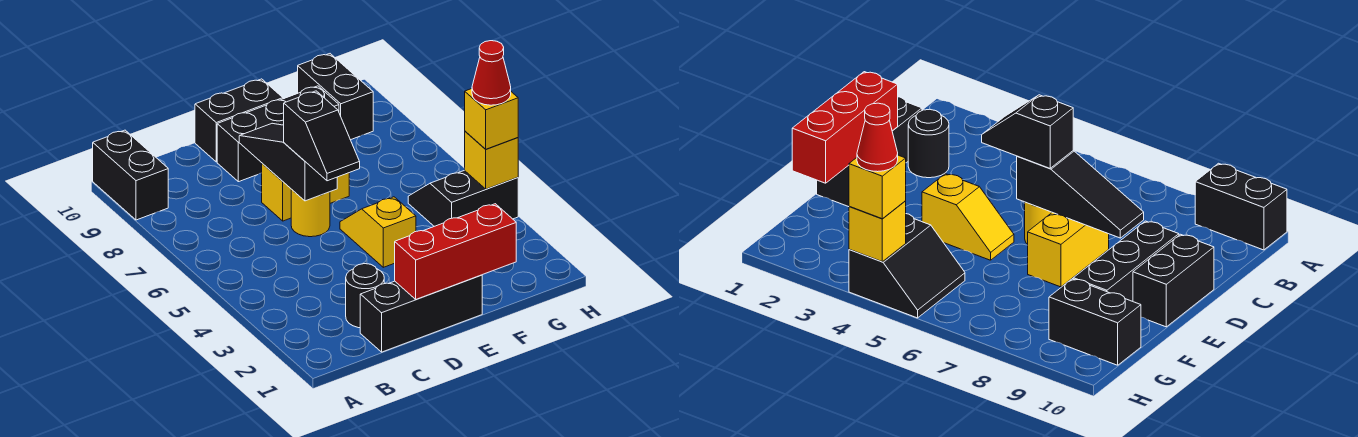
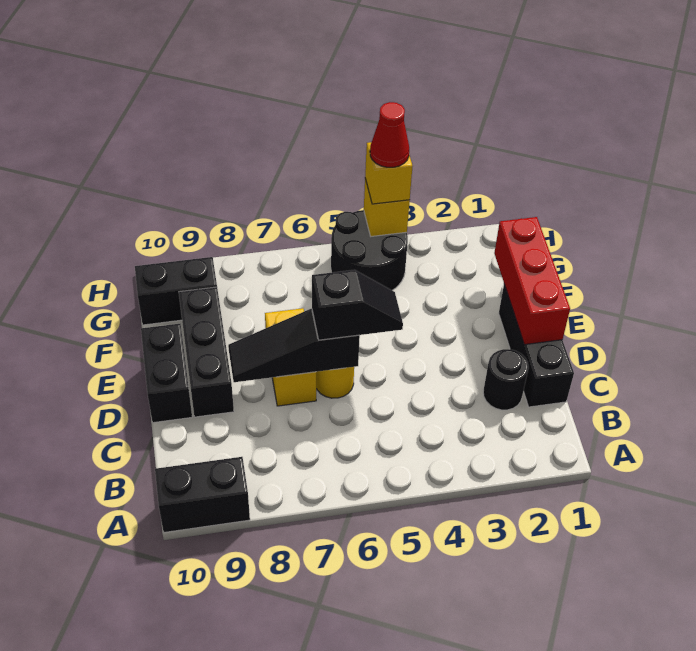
yellow 1x2 slope [340,197,416,267] -> none
black 2x2 slope [408,170,518,226] -> black 2x2 round brick [331,210,408,290]

